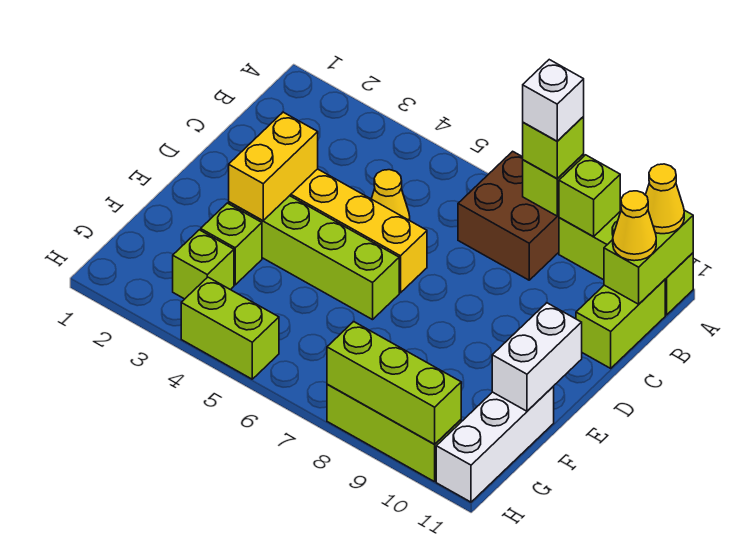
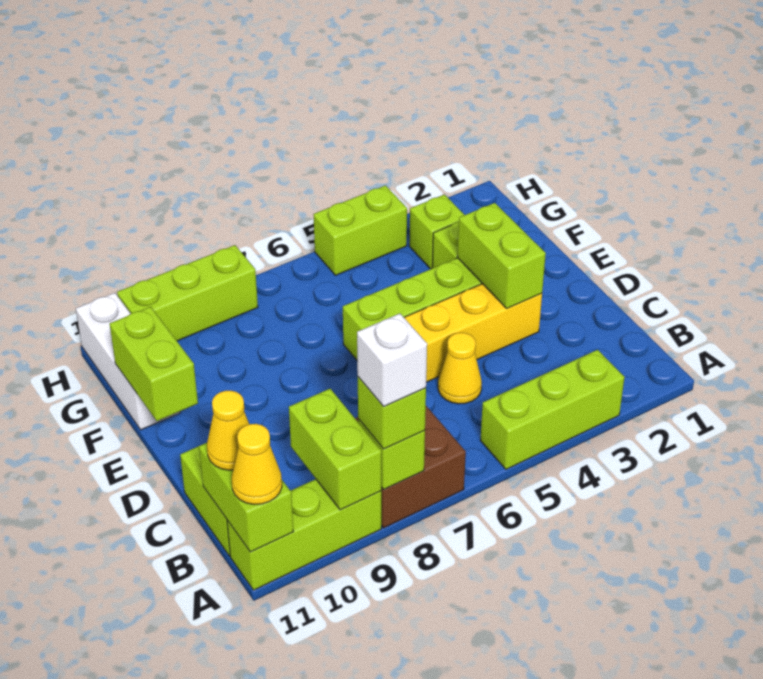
lime 1x1 brick [559,155,620,236] -> lime 1x2 brick [289,389,381,510]
yellow 1x2 brick [229,112,318,221] -> lime 1x2 brick [457,203,546,308]
white 1x2 brick [492,303,582,411] -> lime 1x2 brick [110,307,198,421]
lime 1x3 brick [327,322,461,444] -> lime 1x3 brick moved to [480,350,625,469]

